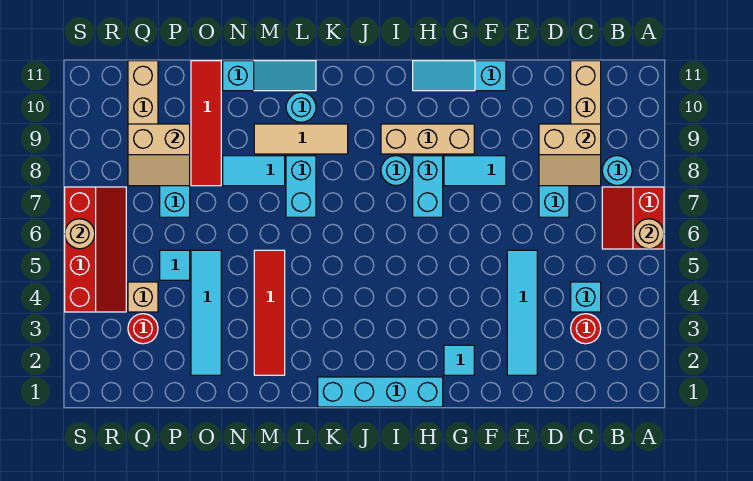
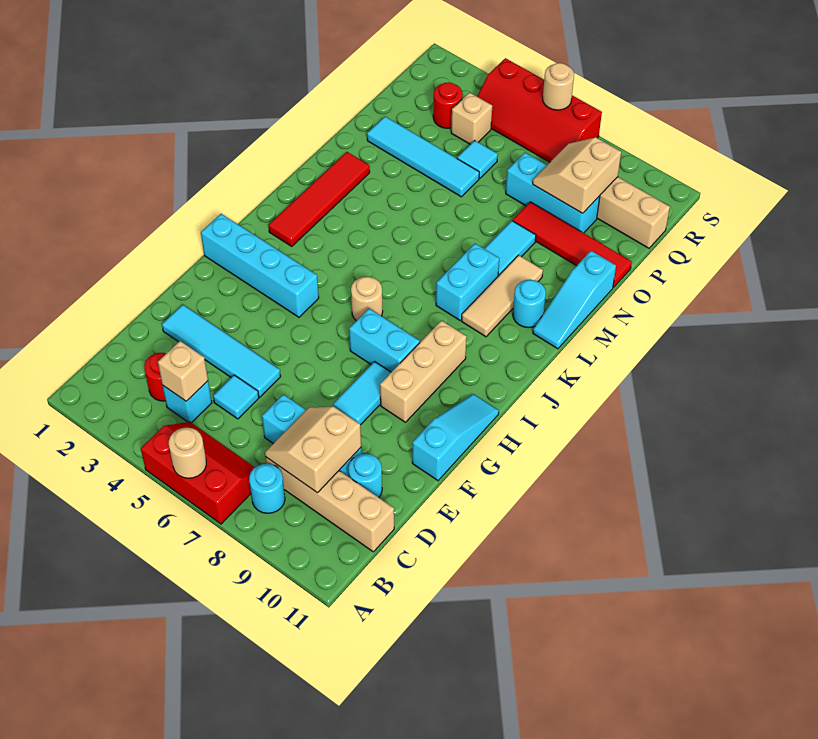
red 2x2 slope [602,187,664,249] -> red 2x3 slope [141,422,255,524]
none -> tan 1x1 brick [158,341,208,401]
cyan 1x1 tile [444,345,474,375] -> cyan 1x1 tile moved to [213,375,259,419]
cyan 1x4 brick [318,377,443,407] -> cyan 1x4 brick turned to [201,214,319,317]
none -> tan 1x1 round brick [351,277,383,321]
cyan 1x1 round brick [381,156,411,186] -> cyan 1x1 round brick moved to [348,454,382,498]
cyan 1x2 brick [286,156,316,217] -> cyan 1x2 brick turned to [436,244,499,320]
red 1x4 tile [254,250,285,375] -> red 1x4 tile turned to [269,152,370,246]

